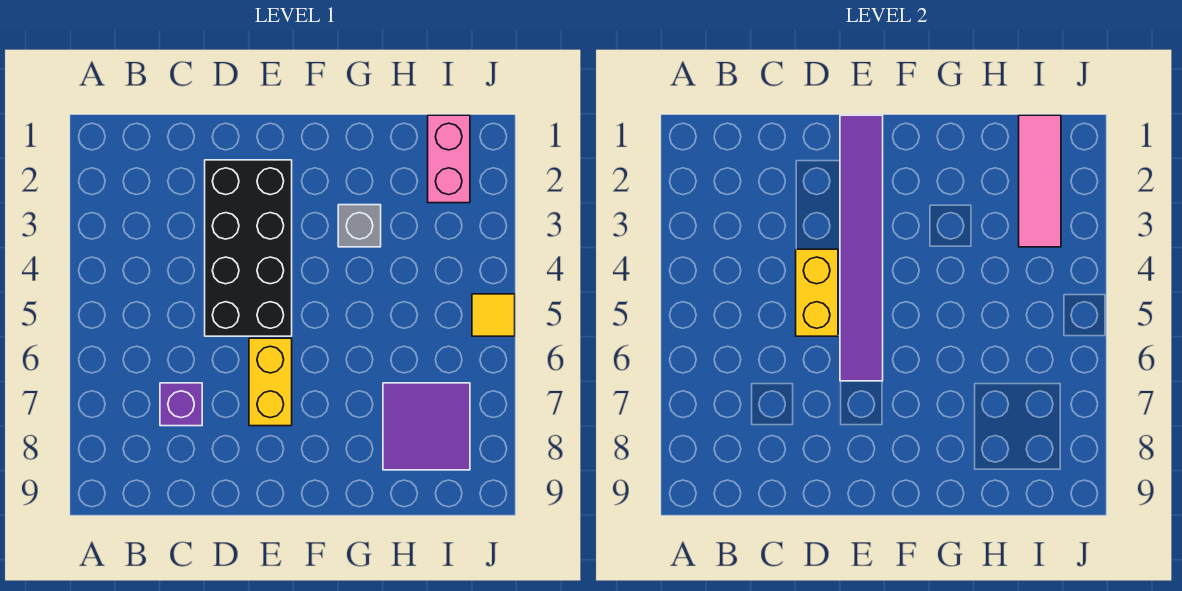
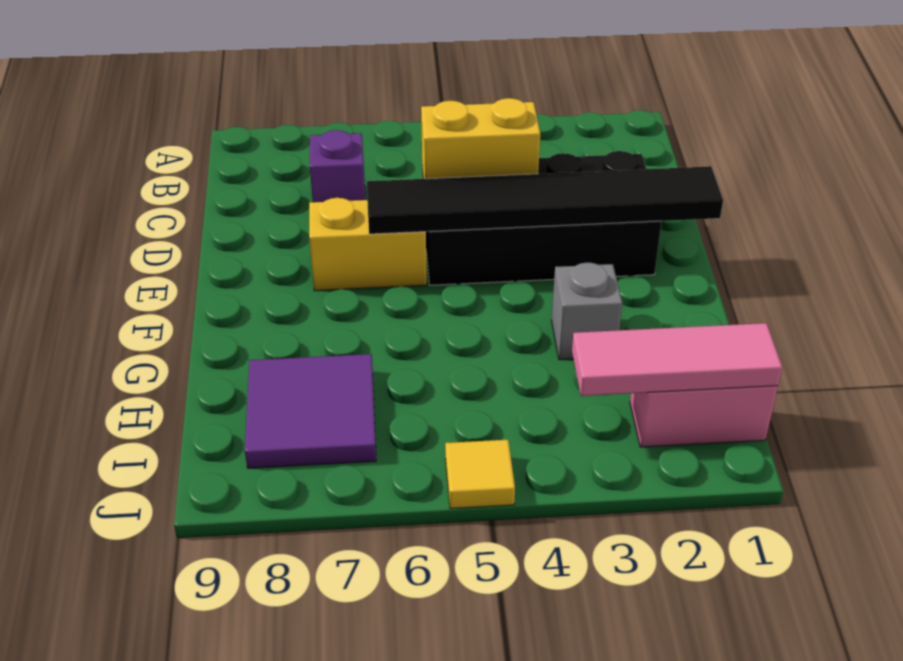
purple 1x6 tile [840,115,883,381] -> black 1x6 tile [367,166,723,234]

